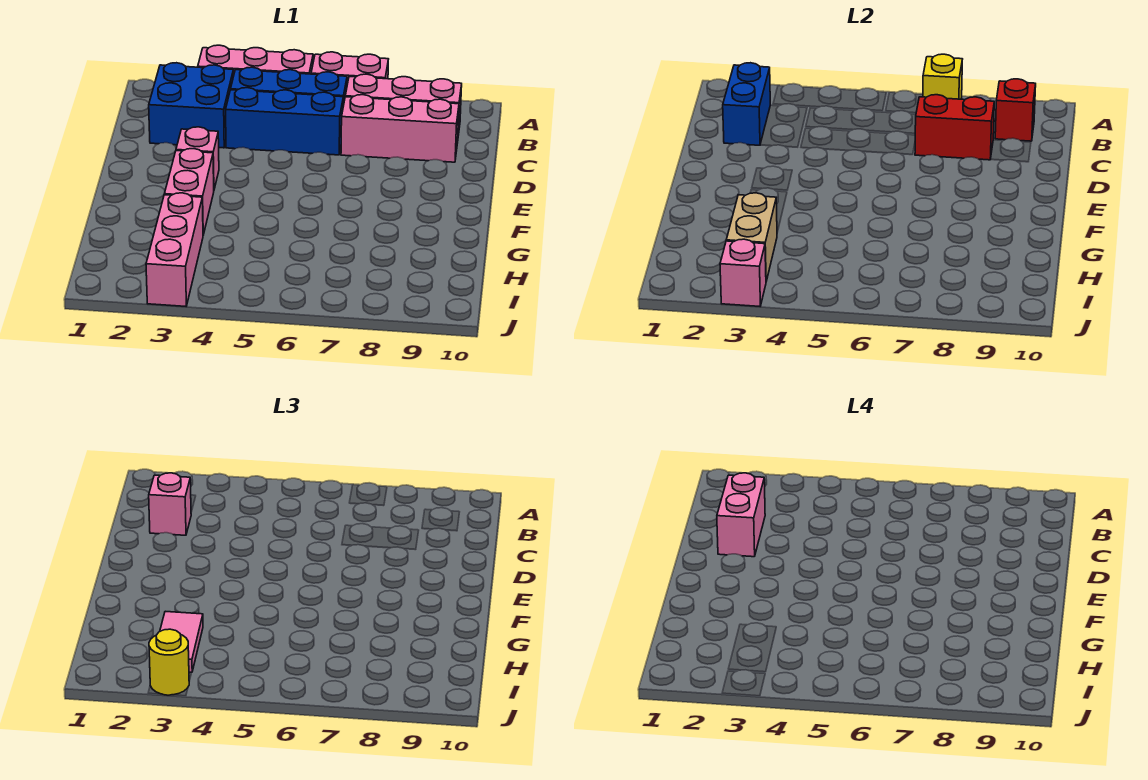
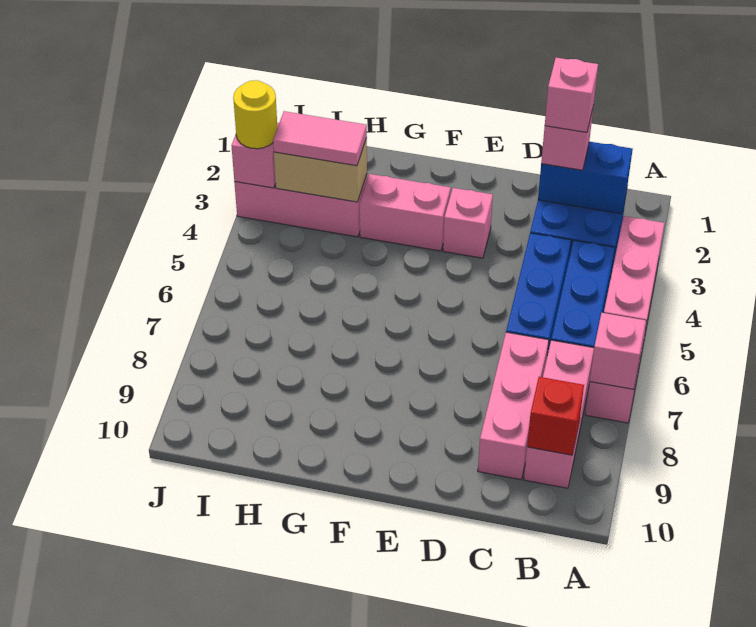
yellow 1x1 brick [923,54,962,99] -> pink 1x1 brick [590,313,646,389]
pink 1x2 brick [717,473,765,557] -> pink 1x1 brick [545,58,598,132]
red 1x2 brick [915,95,994,160] -> none

